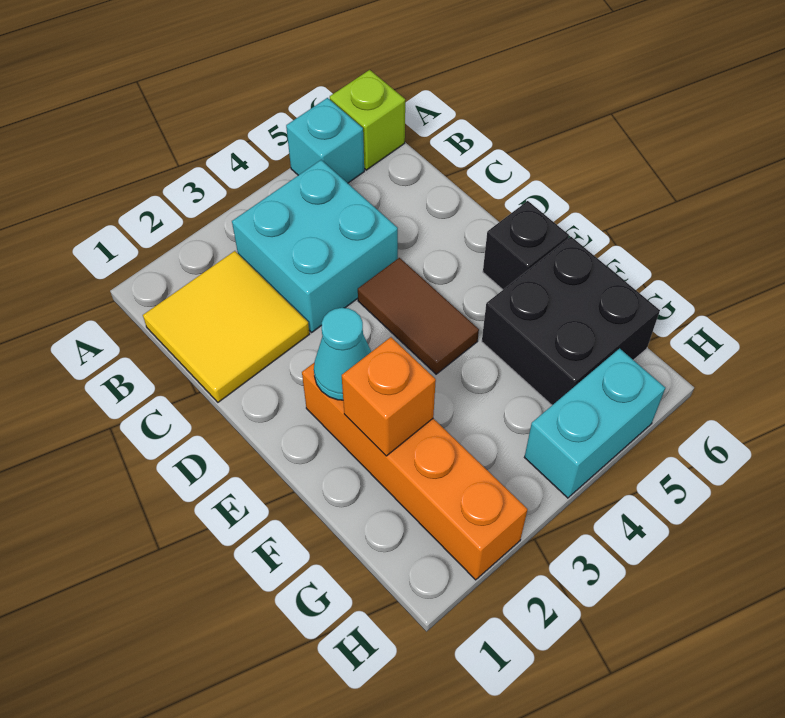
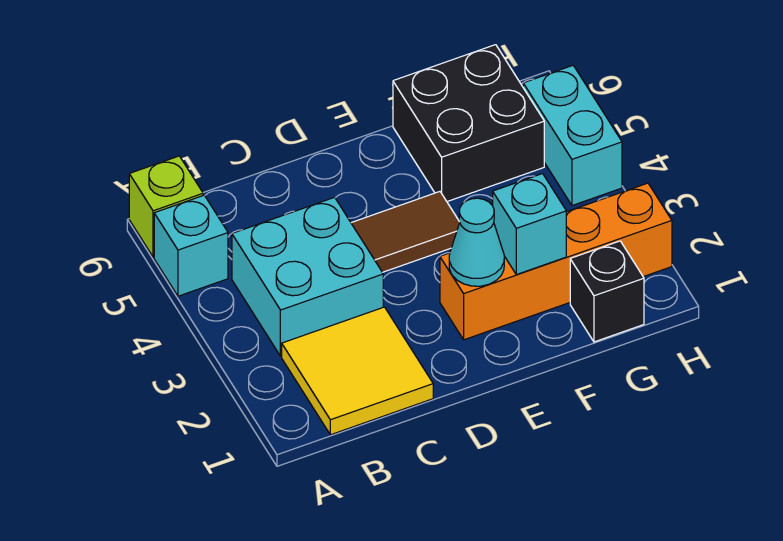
black 1x1 brick [483,201,569,290] -> black 1x1 brick moved to [570,241,644,342]
orange 1x1 brick [342,337,436,456] -> cyan 1x1 brick [493,174,566,275]

